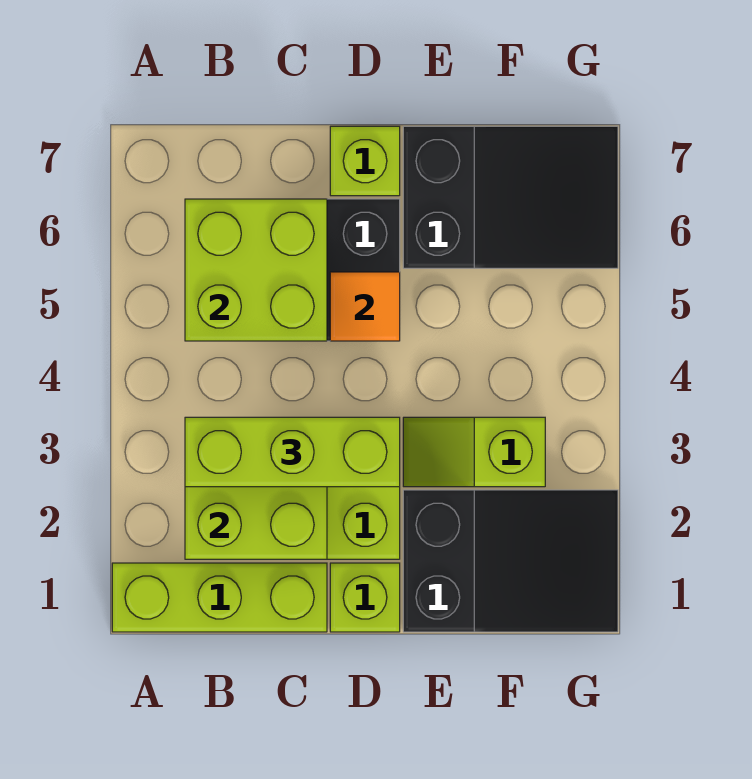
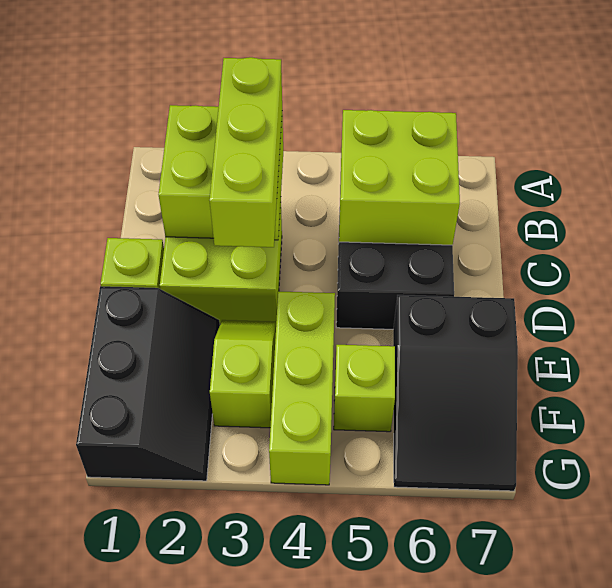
lime 1x3 brick [112,563,327,632] -> lime 1x3 brick moved to [269,291,335,485]
orange 1x1 tile [330,272,400,341] -> none
lime 1x1 brick [330,126,400,196] -> lime 1x1 brick moved to [334,345,395,432]
black 2x3 slope [403,490,618,632] -> black 2x3 slope turned to [76,286,220,481]

